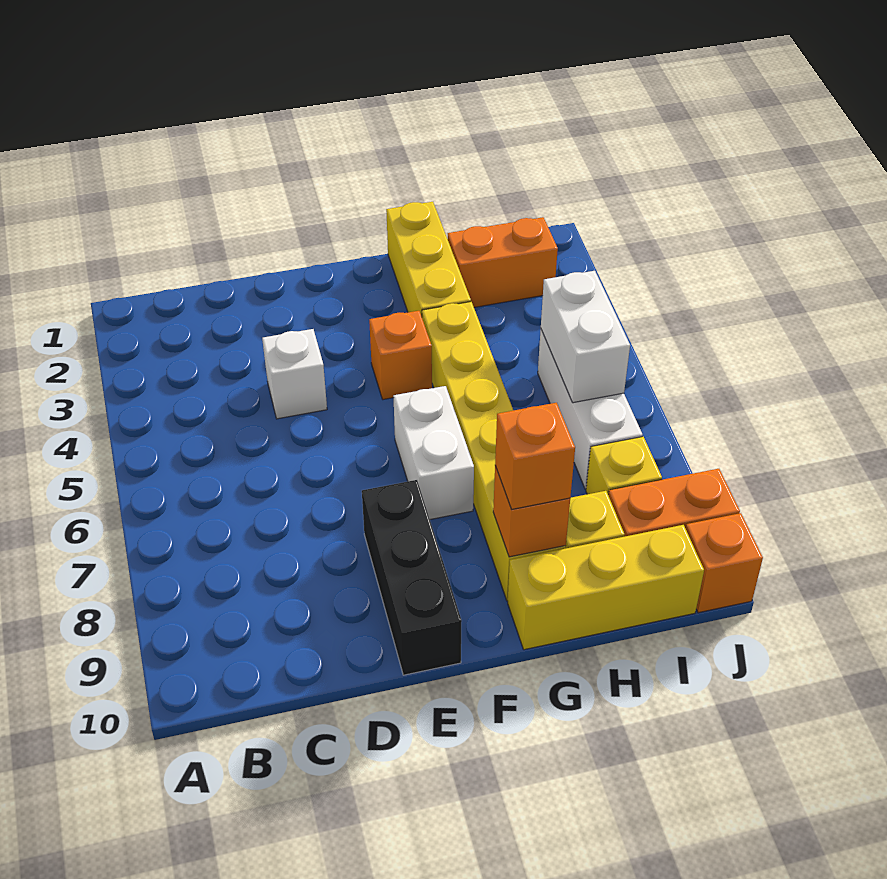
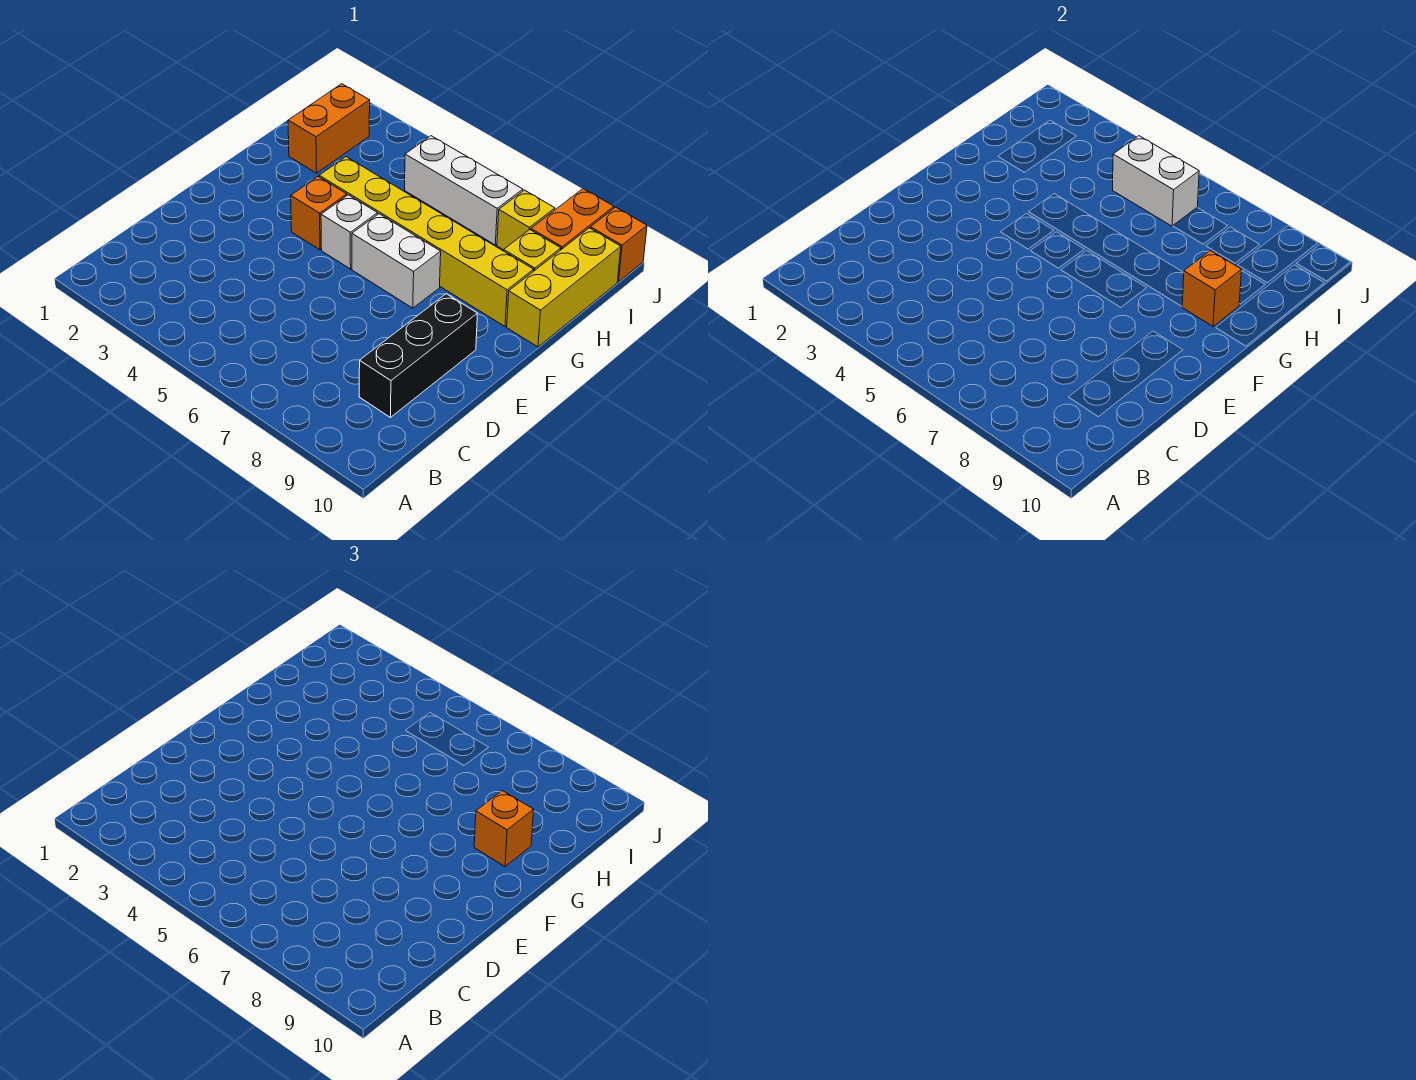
white 1x1 brick [262,329,327,419] -> white 1x1 brick moved to [321,195,378,269]
black 1x3 brick [362,480,462,675] -> black 1x3 brick turned to [359,294,478,418]
yellow 1x3 brick [386,202,471,316] -> none

